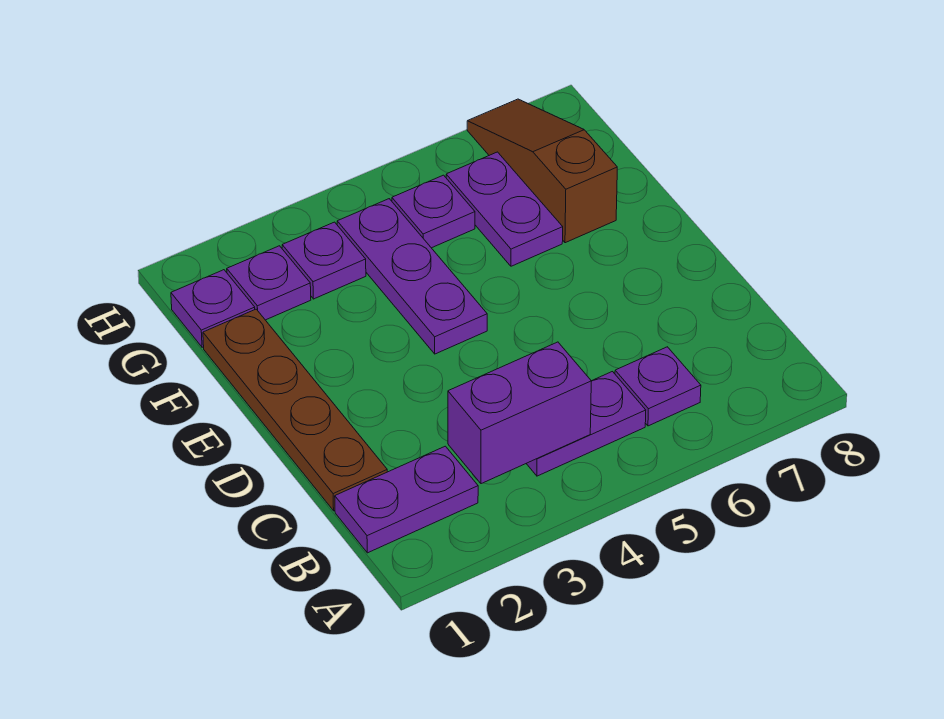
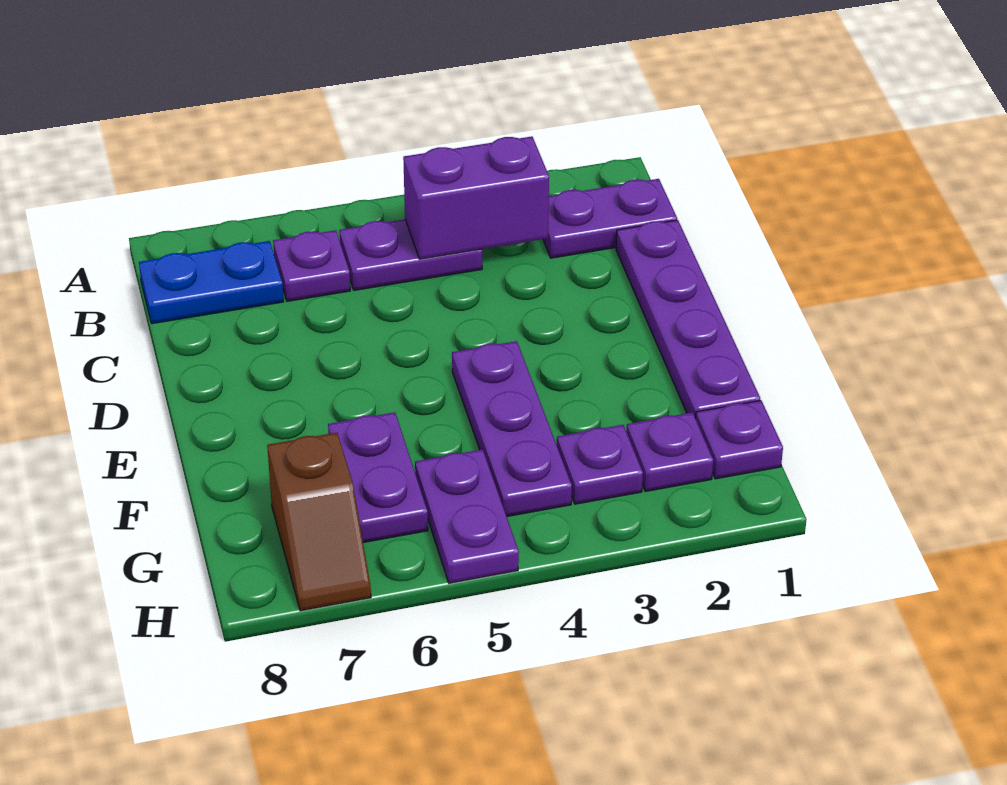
none -> blue 1x2 plate [139,241,283,324]
brown 1x4 plate [203,309,387,511] -> purple 1x4 plate [616,220,760,418]
brown 1x3 slope [467,99,617,243] -> brown 1x2 slope [267,433,371,611]
purple 1x1 plate [392,175,475,248] -> purple 1x2 plate [415,449,519,583]

